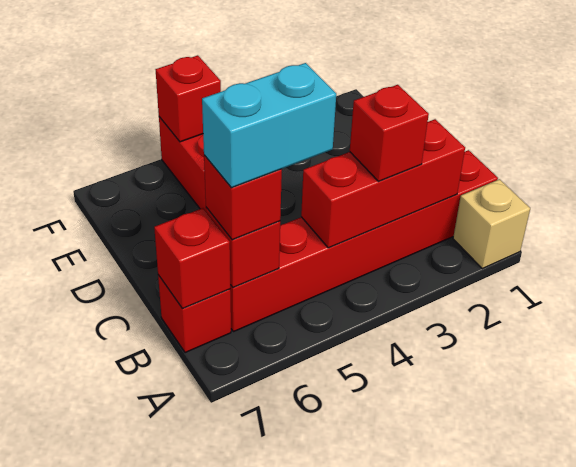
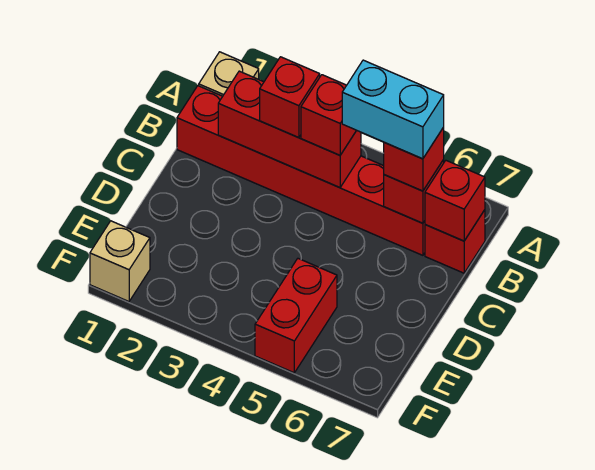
none -> tan 1x1 brick [90,221,150,301]
red 1x1 brick [156,55,221,142] -> red 1x1 brick moved to [301,75,356,155]

